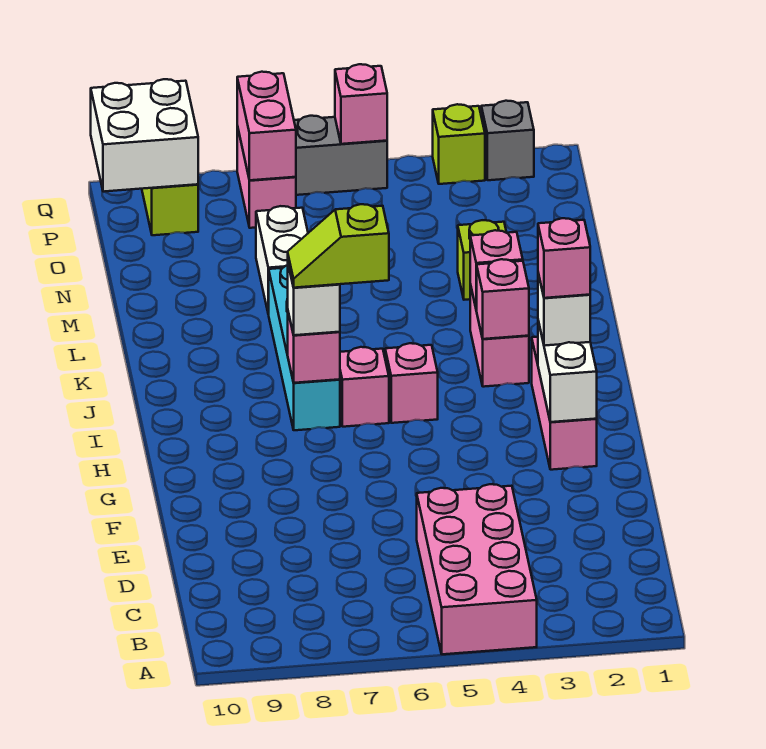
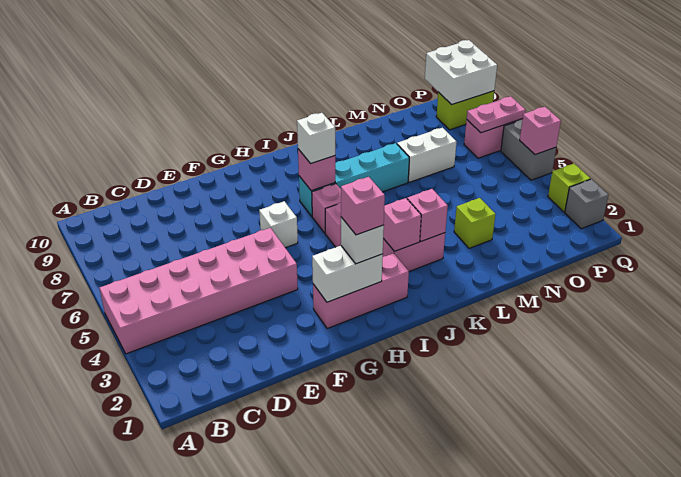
pink 2x4 brick [417,484,537,654] -> pink 2x6 brick [100,228,298,354]
none -> white 1x1 brick [259,201,298,248]
lime 1x2 slope [288,204,389,288] -> none
pink 1x2 brick [237,72,296,180] -> pink 1x2 plate [467,96,525,133]

